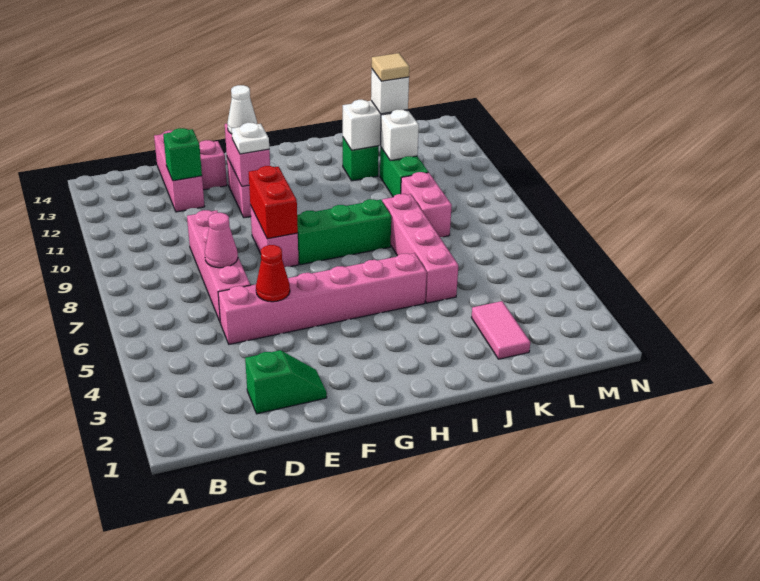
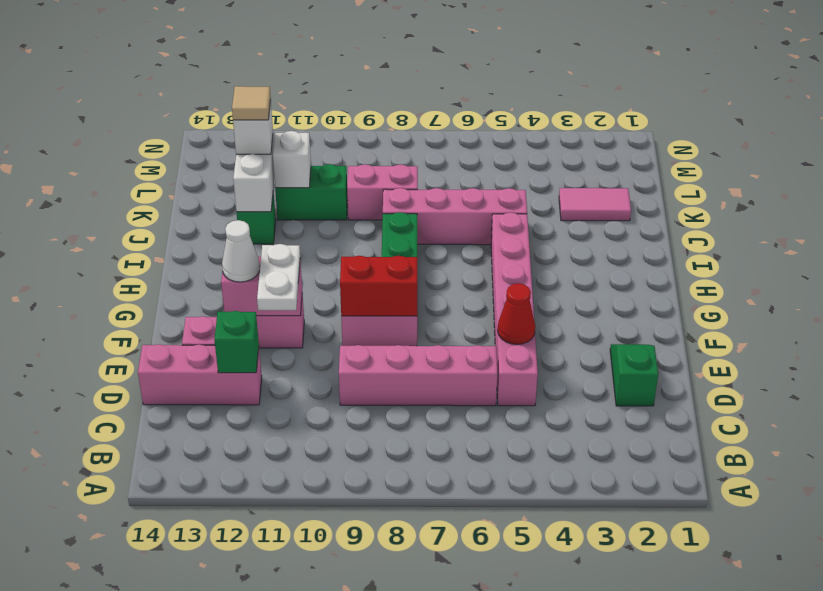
pink 1x1 cone [205,213,238,268] -> none
white 1x1 plate [232,123,269,154] -> white 1x2 plate [257,244,300,310]

